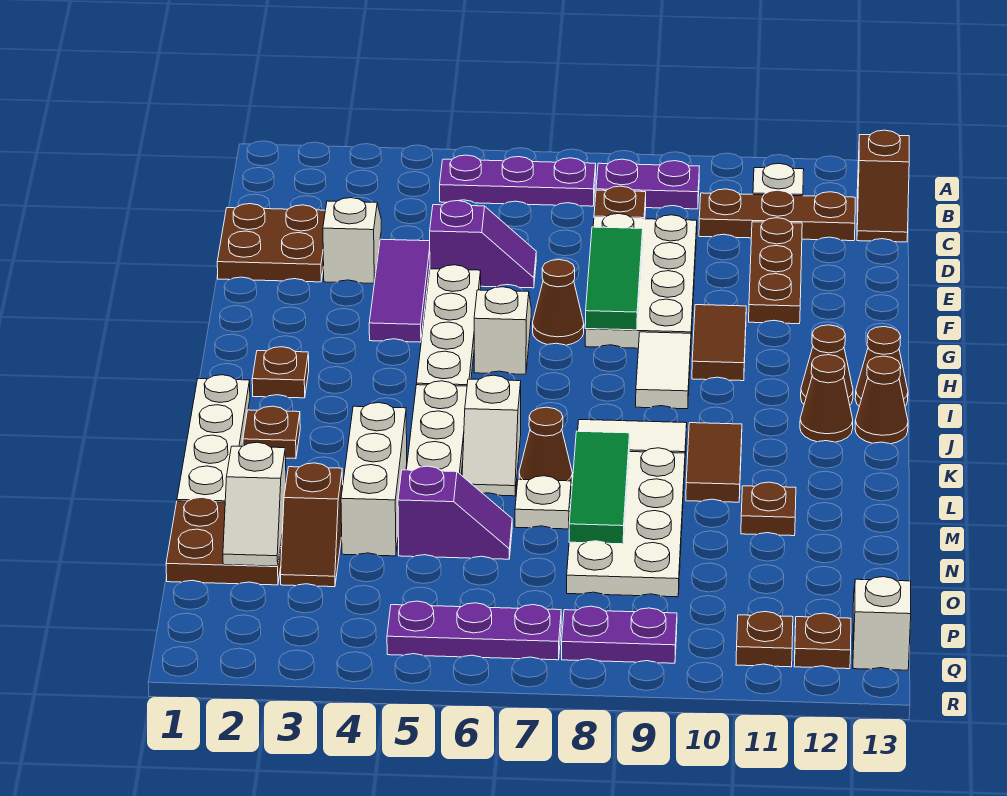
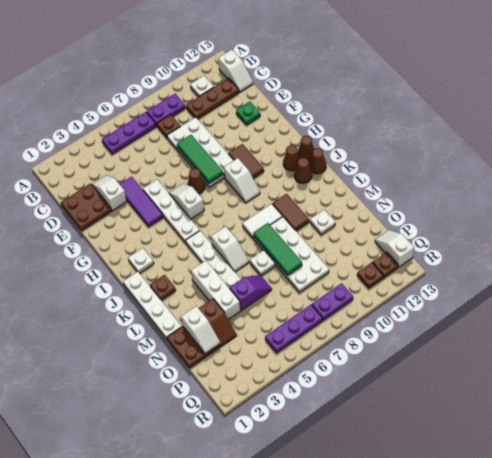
brown 1x2 slope [857,130,909,242] -> white 1x2 slope [218,50,253,92]
brown 1x3 plate [749,218,802,324] -> none
purple 1x2 slope [430,201,536,288] -> none
none -> green 1x1 plate [236,102,260,125]
white 1x2 tile [636,332,691,409] -> white 1x2 slope [224,158,260,203]
brown 1x1 plate [252,347,309,398] -> white 1x1 plate [128,248,154,273]
brown 1x1 cone [519,407,572,485] -> none
brown 1x1 plate [741,482,796,536] -> white 1x1 plate [310,210,335,235]

